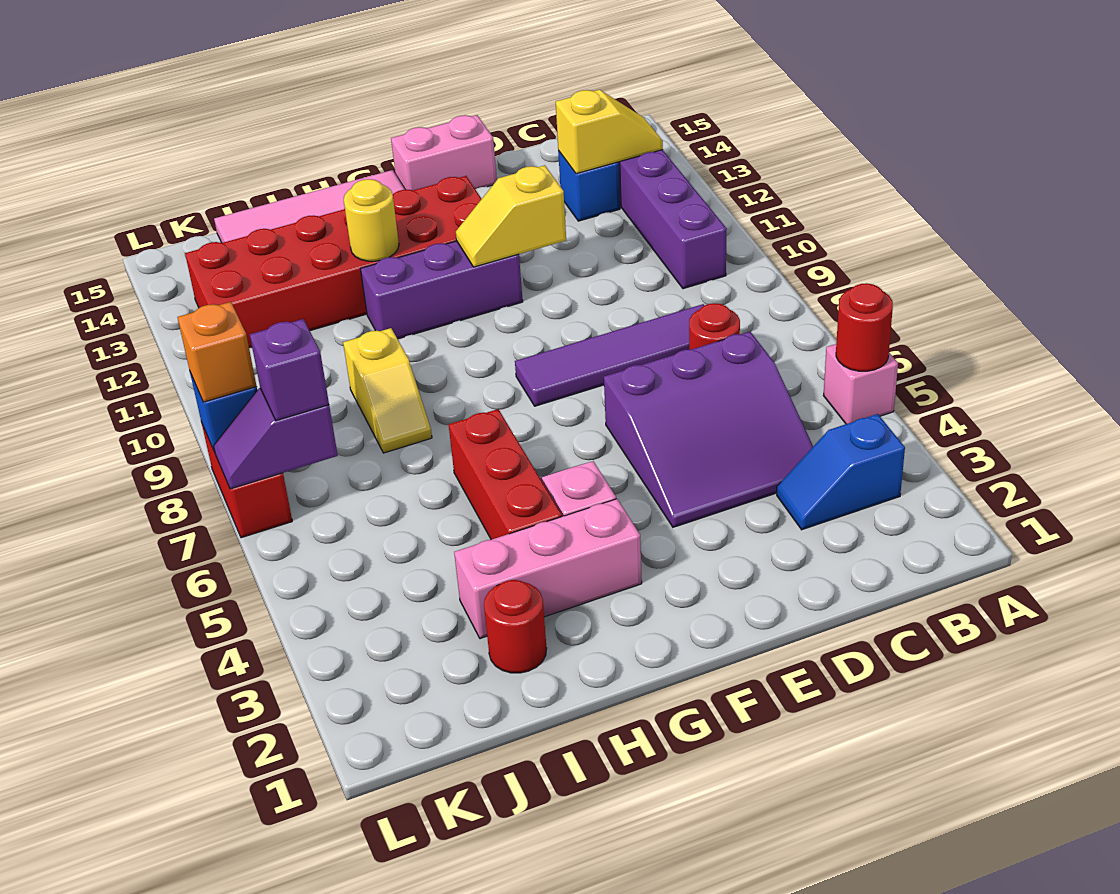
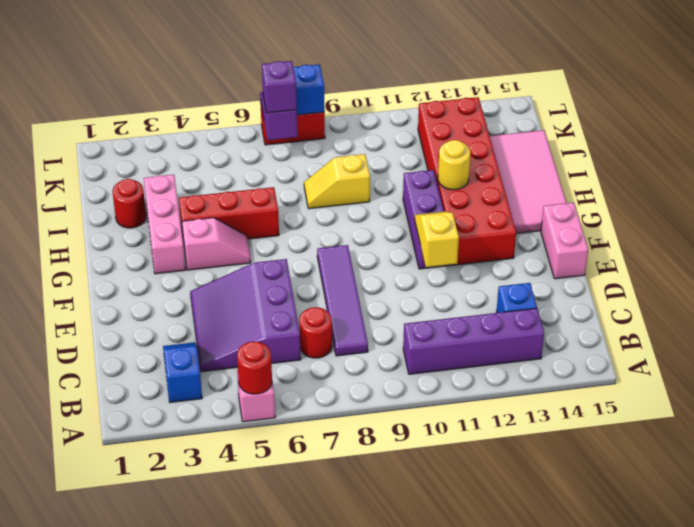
yellow 1x2 slope [556,90,663,174] -> none
orange 1x1 brick [177,302,257,402] -> none

